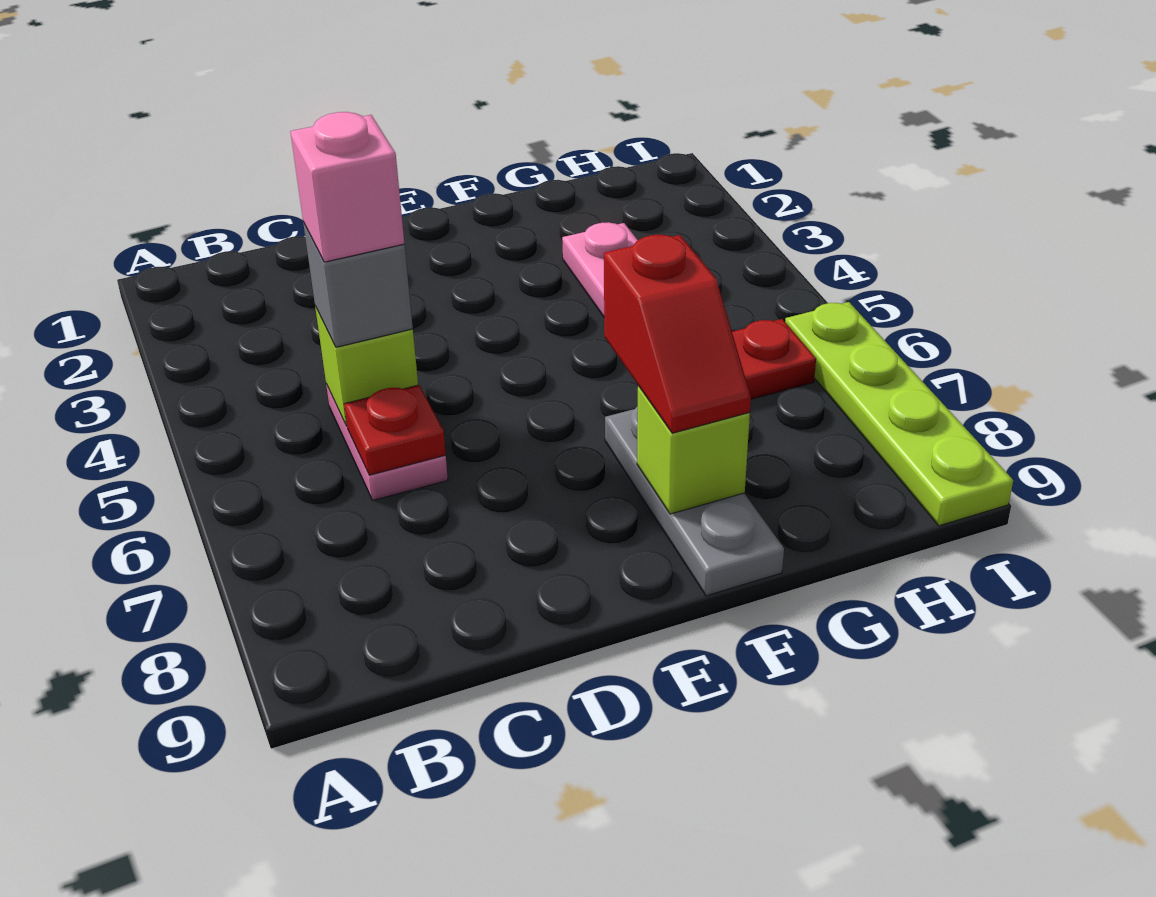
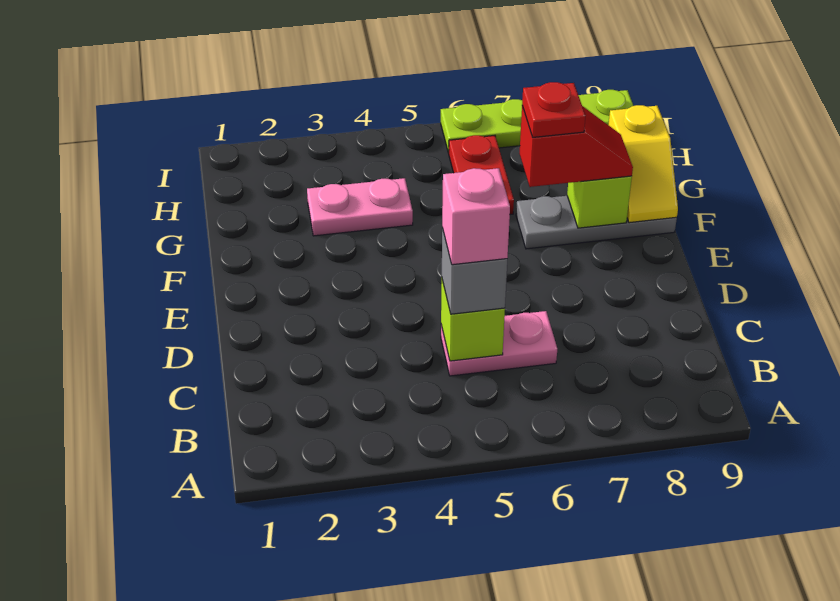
red 1x1 plate [344,385,446,475] -> red 1x1 plate moved to [522,82,585,137]
none -> yellow 1x2 slope [609,105,678,223]

